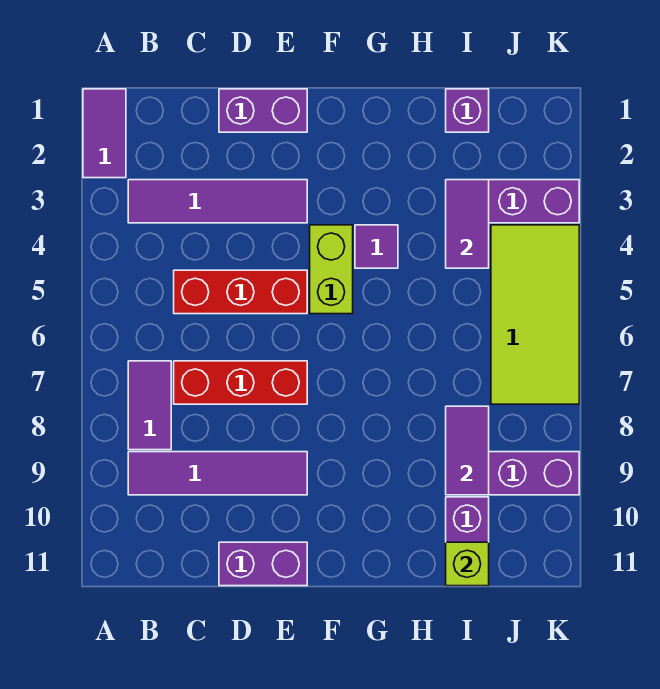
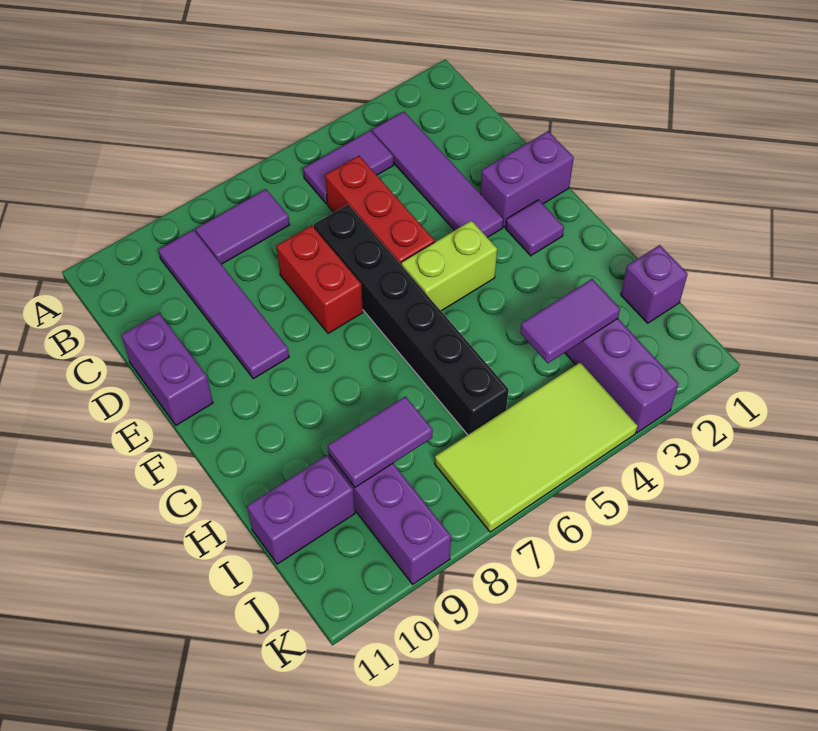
purple 1x2 tile [83,89,126,178] -> purple 1x2 tile moved to [303,130,394,204]
red 1x3 brick [174,361,307,404] -> red 1x2 brick [277,225,363,334]
purple 1x2 brick [219,89,307,132] -> purple 1x2 brick turned to [480,131,574,227]
none -> black 1x6 brick [314,204,509,435]
purple 1x1 tile [355,225,398,268] -> purple 1x1 tile moved to [506,200,564,256]
lime 1x1 brick [446,542,489,586] -> none

